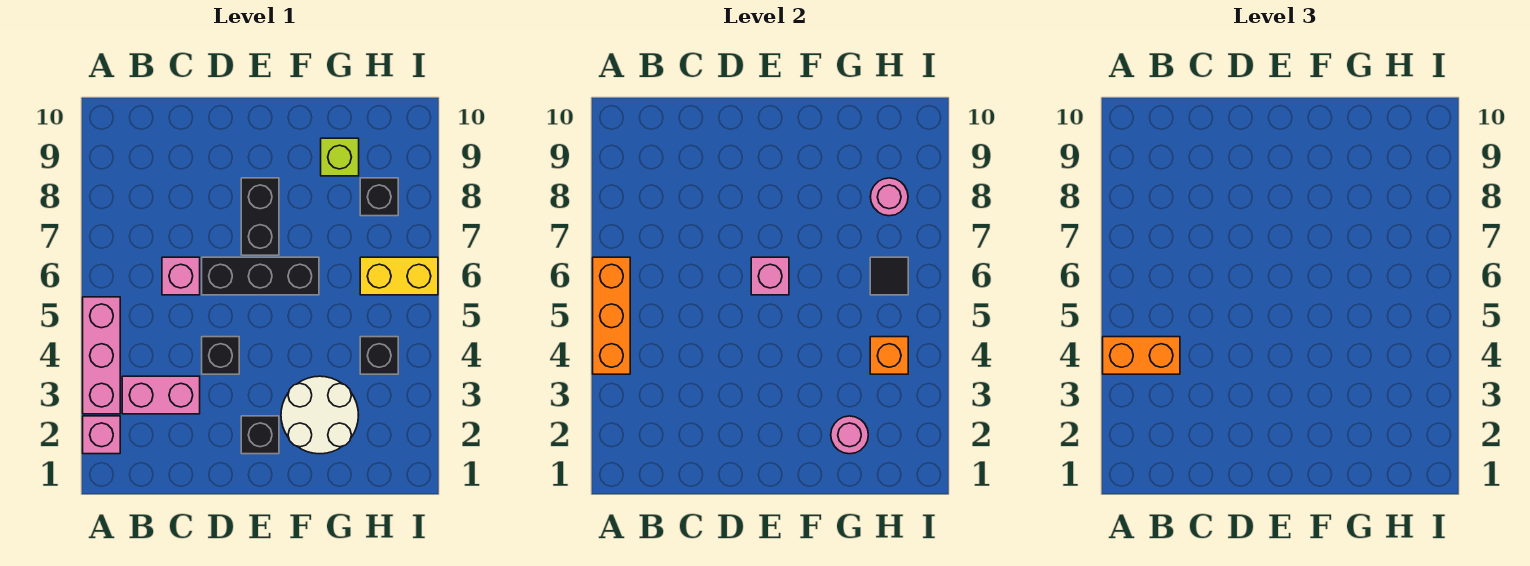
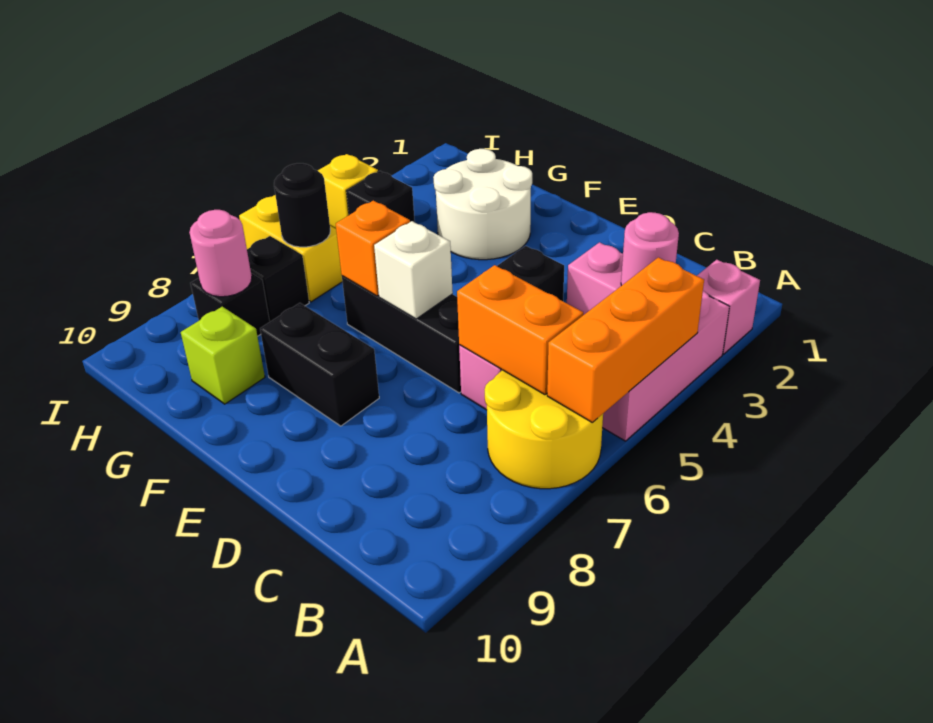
orange 1x2 brick [1103,337,1180,374] -> orange 1x2 brick moved to [457,265,583,395]
none -> yellow 2x2 round brick [485,370,603,489]
black 1x1 brick [241,416,279,454] -> black 1x1 brick moved to [247,236,309,321]
pink 1x1 brick [751,257,789,295] -> white 1x1 brick [374,221,453,319]
black 1x2 brick [241,178,279,255] -> black 1x2 brick turned to [260,303,379,426]
pink 1x1 round brick [831,416,868,454] -> pink 1x1 round brick moved to [621,212,679,286]
orange 1x1 brick [870,337,908,374] -> orange 1x1 brick moved to [336,201,410,296]
black 1x1 tile [870,257,908,295] -> black 1x1 round brick [274,163,330,247]
none -> yellow 1x1 brick [318,154,378,229]

